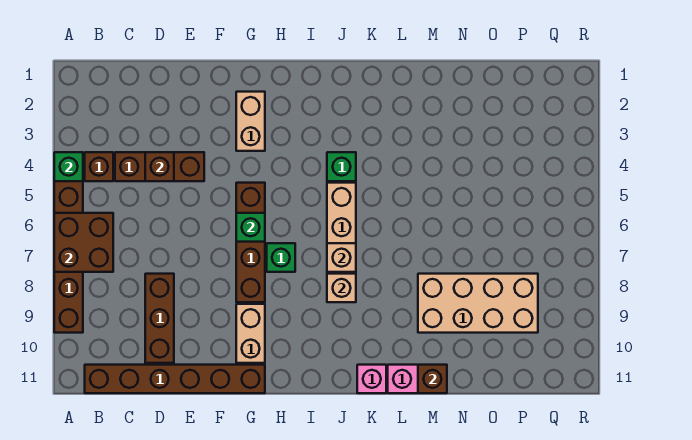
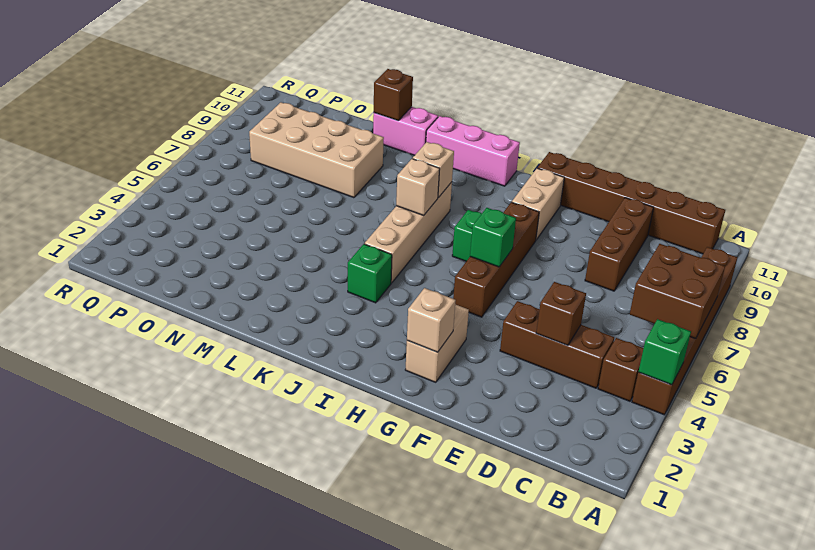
none -> tan 1x1 brick [407,288,456,352]
pink 1x1 brick [357,365,386,393] -> pink 1x3 brick [426,116,520,186]

